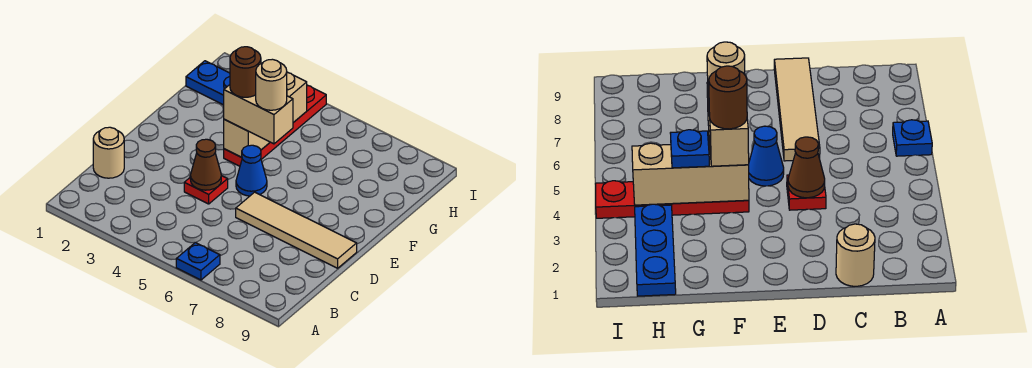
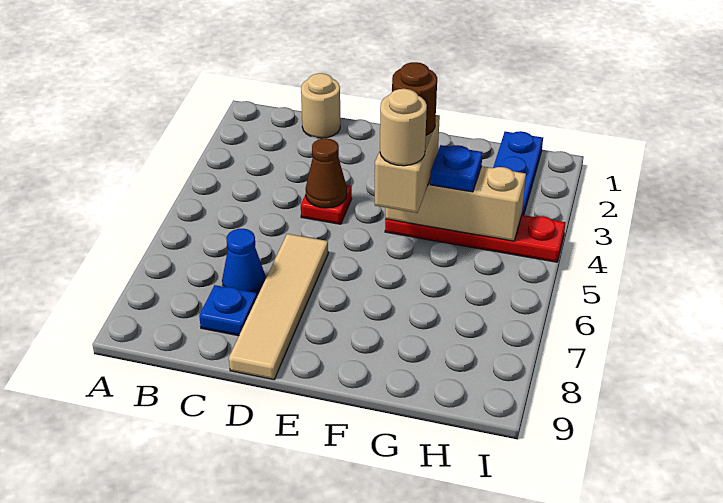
blue 1x1 plate [176,243,220,280] -> blue 1x1 plate moved to [199,285,257,336]
blue 1x1 cone [236,145,267,196] -> blue 1x1 cone moved to [222,229,266,296]

